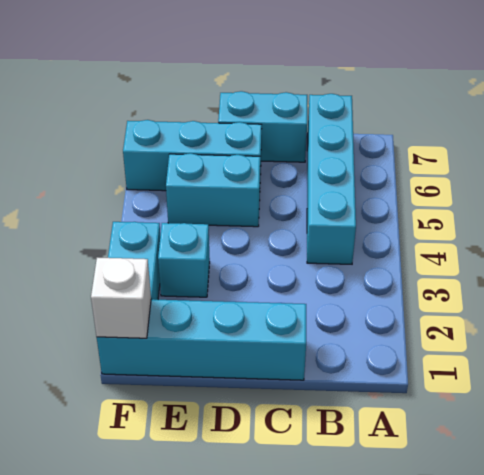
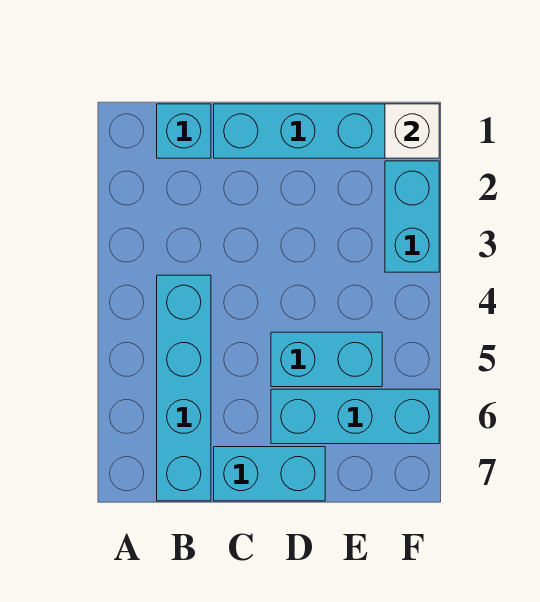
cyan 1x1 brick [158,223,210,297] -> cyan 1x1 brick moved to [157,104,211,158]

